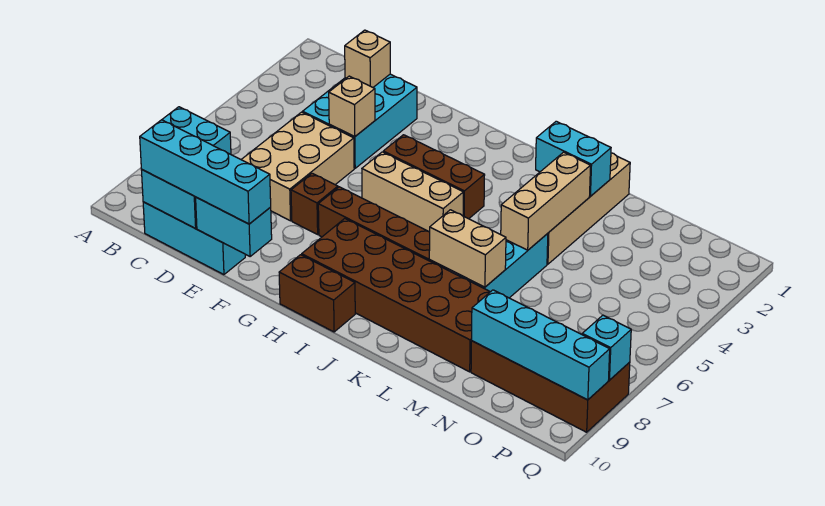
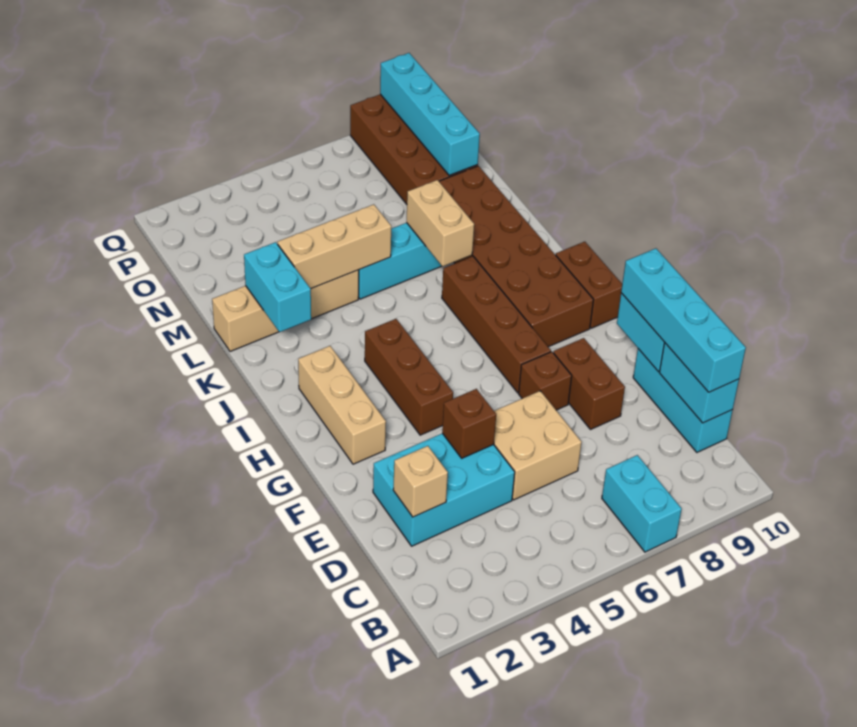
tan 2x3 brick [241,112,354,221] -> tan 2x2 brick [494,391,582,500]
tan 1x1 brick [329,76,375,137] -> brown 1x1 brick [442,389,496,458]
none -> brown 1x2 brick [553,338,625,429]
tan 1x3 brick [362,152,463,232] -> tan 1x3 brick moved to [298,346,386,464]
cyan 1x1 brick [582,315,631,380] -> none

